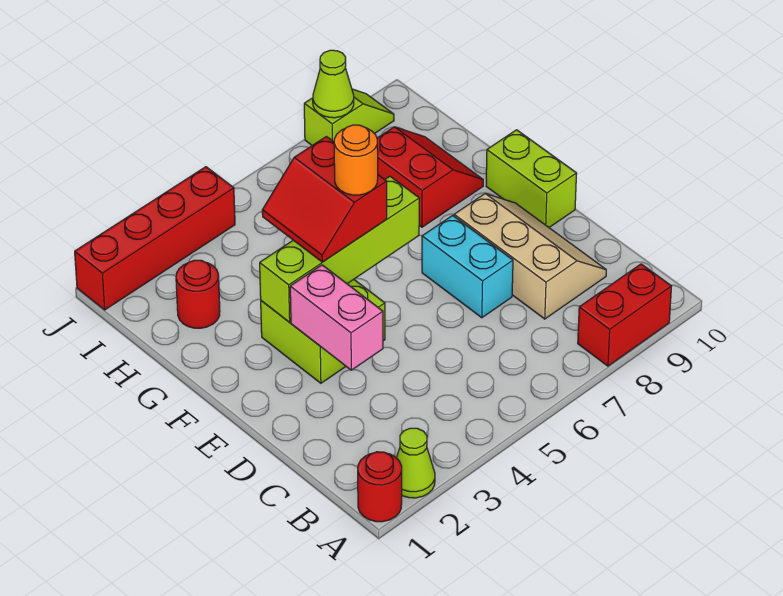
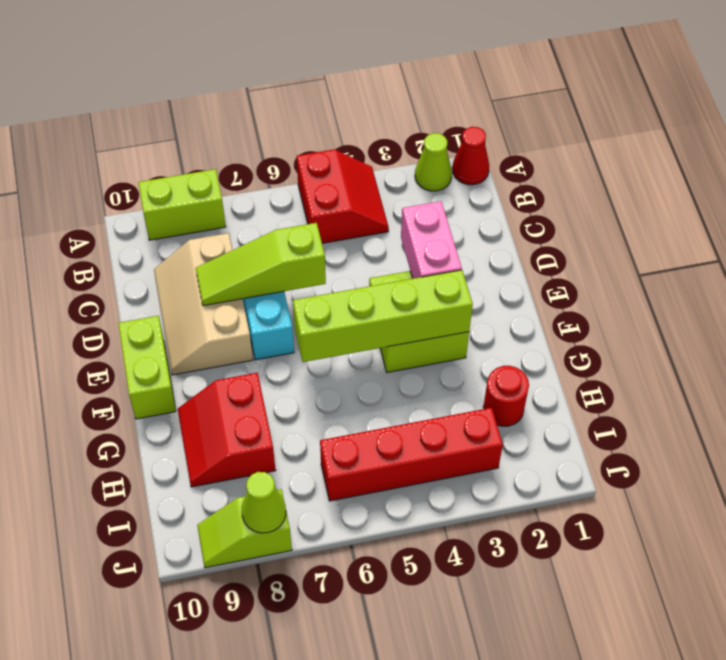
red 1x1 round brick [358,452,402,522] -> red 1x1 cone [452,127,489,185]
red 1x2 brick [578,264,672,366] -> lime 1x2 brick [138,169,226,240]
none -> lime 1x3 slope [196,223,326,306]
red 2x2 slope [262,137,387,262] -> red 2x2 slope moved to [297,149,389,243]
orange 1x1 round brick [334,125,378,195] -> none
red 1x4 brick [75,167,235,310] -> red 1x4 brick moved to [320,408,503,501]

